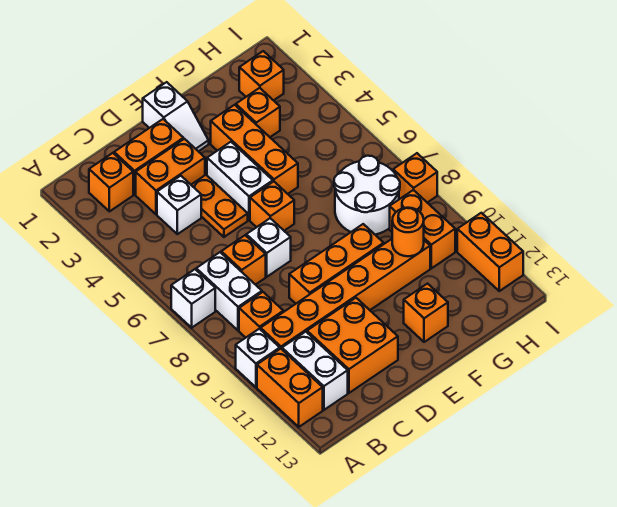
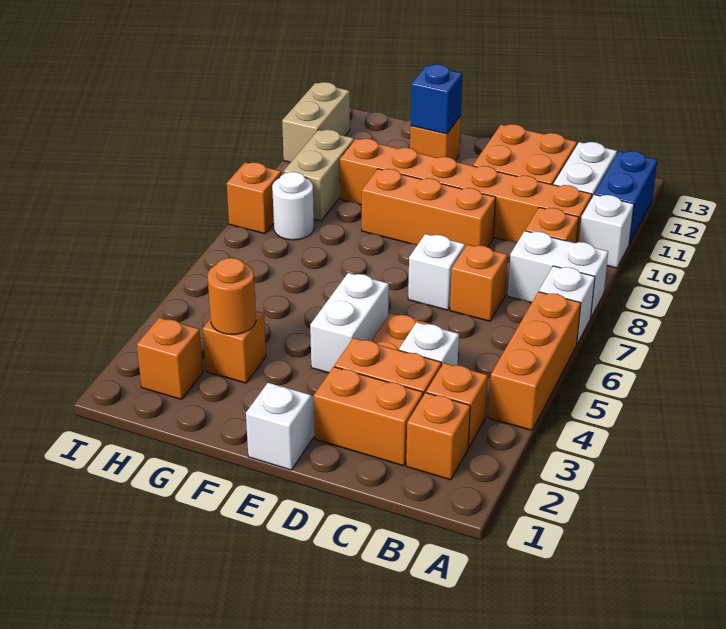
orange 1x2 brick [257,349,323,427] -> blue 1x2 brick [595,151,657,244]
white 1x2 brick [196,252,262,331] -> white 1x2 brick turned to [508,231,608,317]
orange 1x1 brick [250,181,294,231] -> orange 1x1 brick moved to [426,363,488,448]
orange 1x3 brick [211,105,298,194] -> orange 1x3 brick moved to [488,292,581,430]
none -> blue 1x1 brick [411,64,463,134]
white 2x2 round brick [334,156,400,235] -> white 1x1 round brick [272,172,314,240]
orange 1x1 round brick [392,208,424,256] -> orange 1x1 round brick moved to [208,258,256,335]
orange 1x2 brick [390,190,455,268] -> tan 1x2 brick [284,130,354,221]
orange 1x2 brick [457,213,523,291] -> tan 1x2 brick [282,82,350,162]

